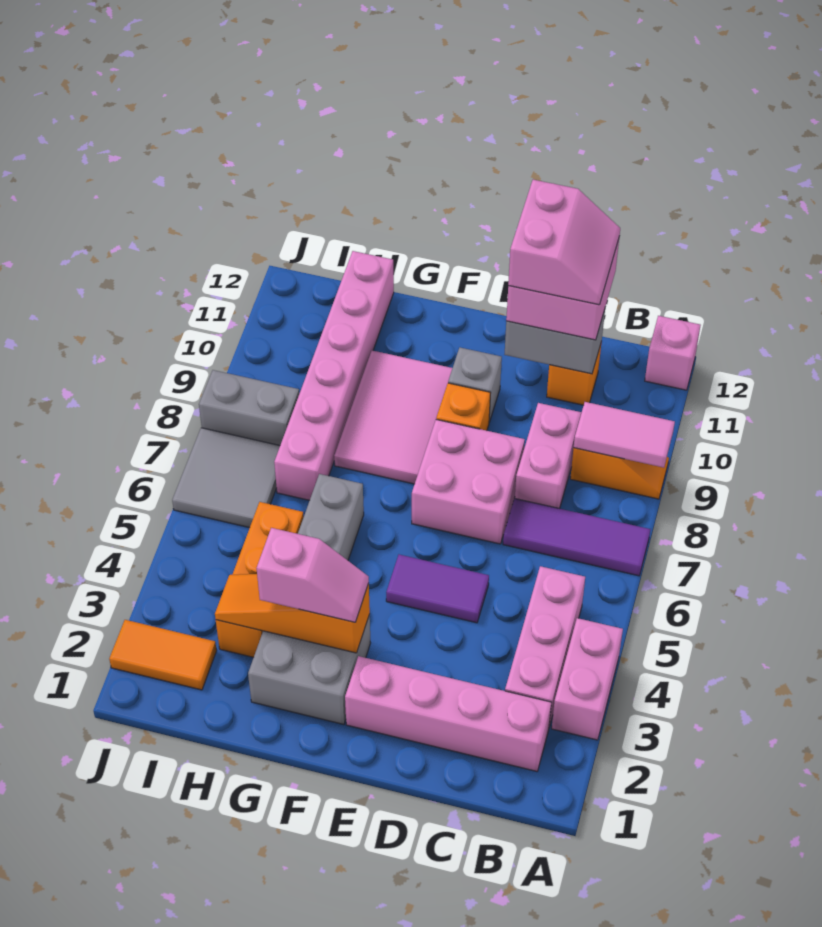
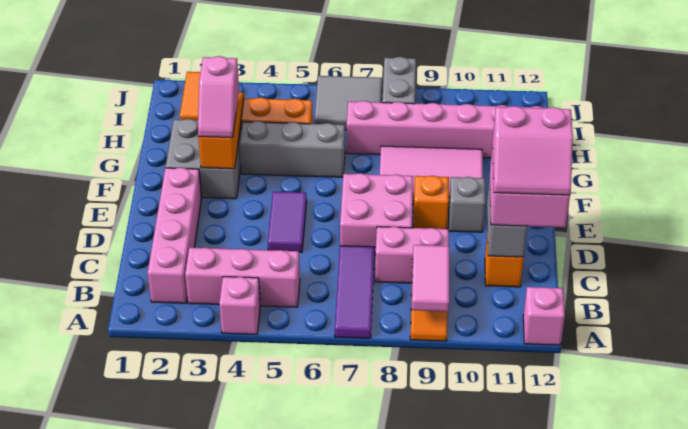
pink 1x2 brick [552,618,623,740] -> pink 1x1 brick [219,277,260,334]

